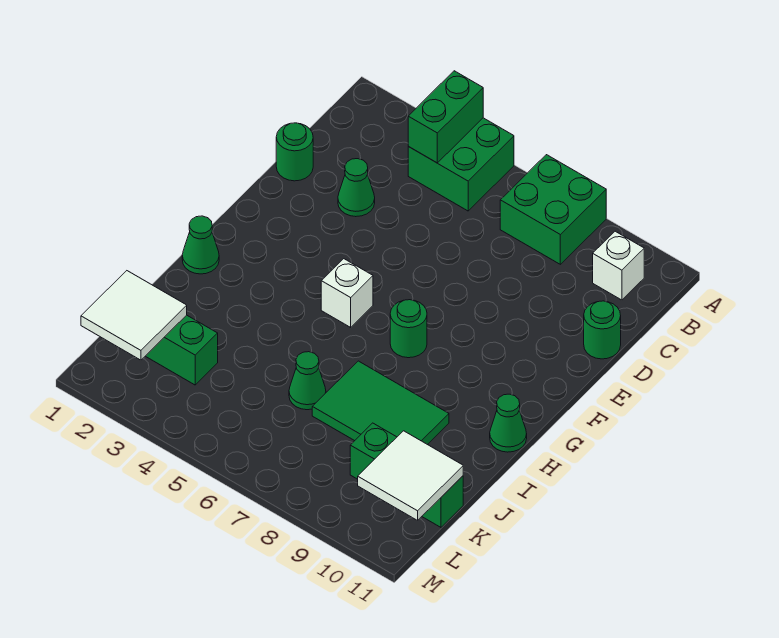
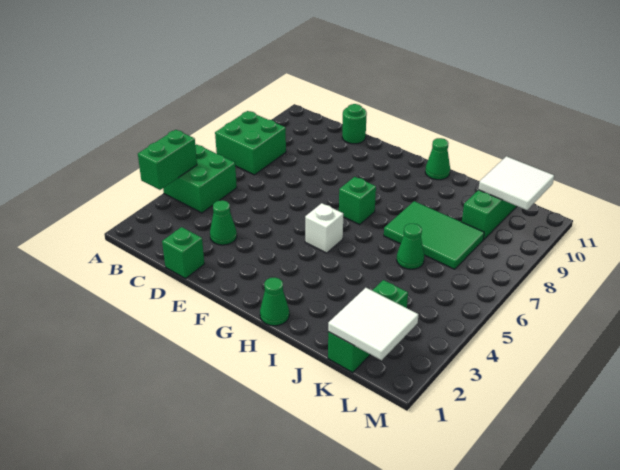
green 1x2 brick [408,71,483,163] -> green 1x2 brick turned to [138,130,197,190]
white 1x1 brick [593,231,644,300] -> none
green 1x1 round brick [276,123,313,181] -> green 1x1 brick [162,227,204,279]
green 1x1 round brick [390,300,427,358] -> green 1x1 brick [339,177,376,224]
green 2x3 tile [312,361,449,445] -> green 2x3 tile turned to [384,201,484,269]

